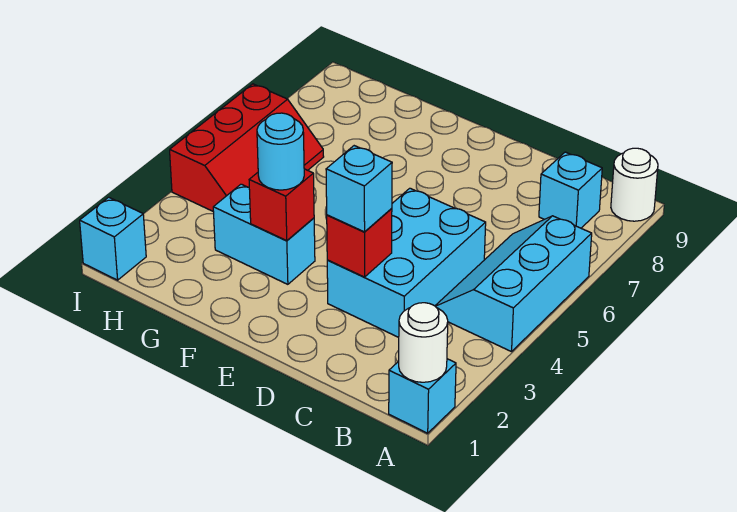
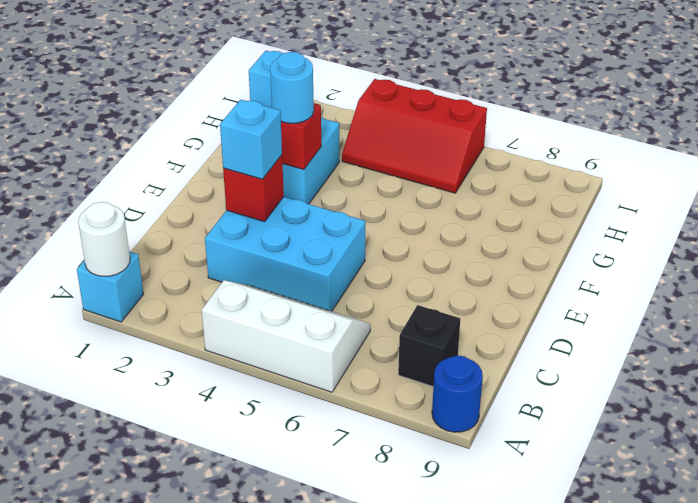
cyan 2x3 slope [435,216,592,352] -> white 2x3 slope [202,280,370,392]
white 1x1 round brick [611,148,658,221] -> blue 1x1 round brick [432,356,483,432]
cyan 1x1 brick [539,152,602,228] -> black 1x1 brick [398,305,460,387]

